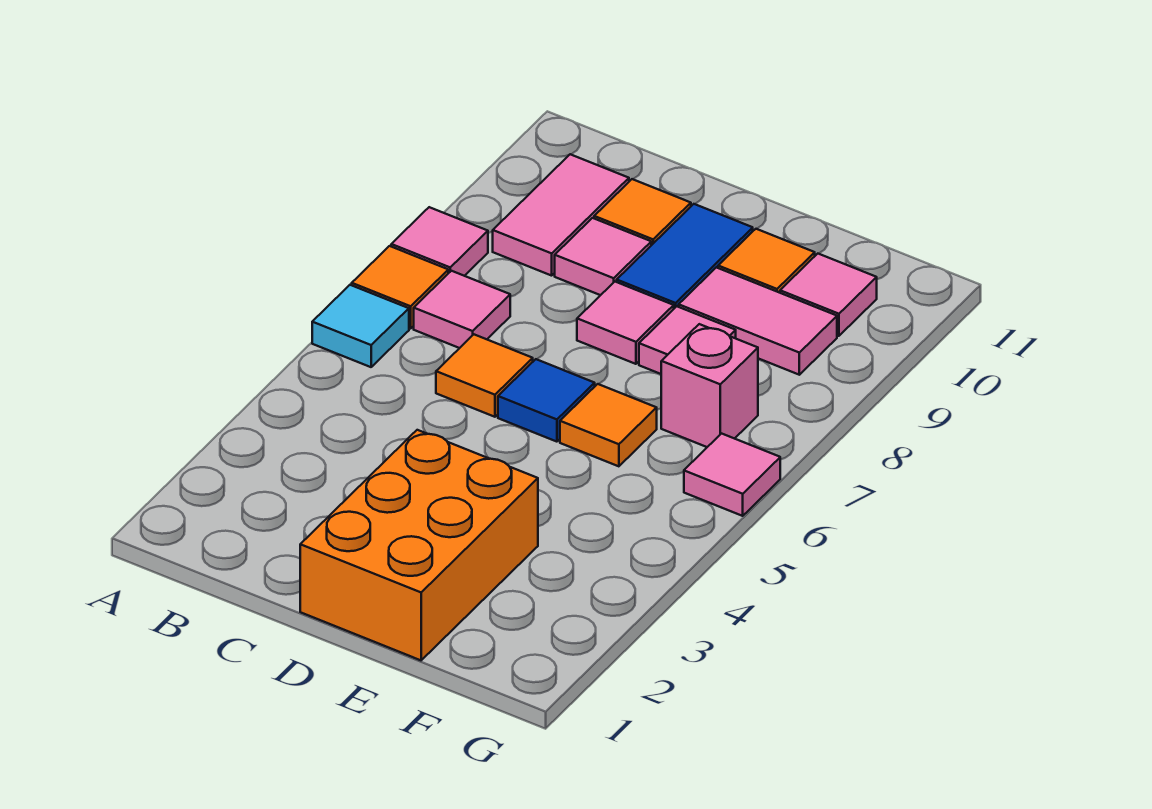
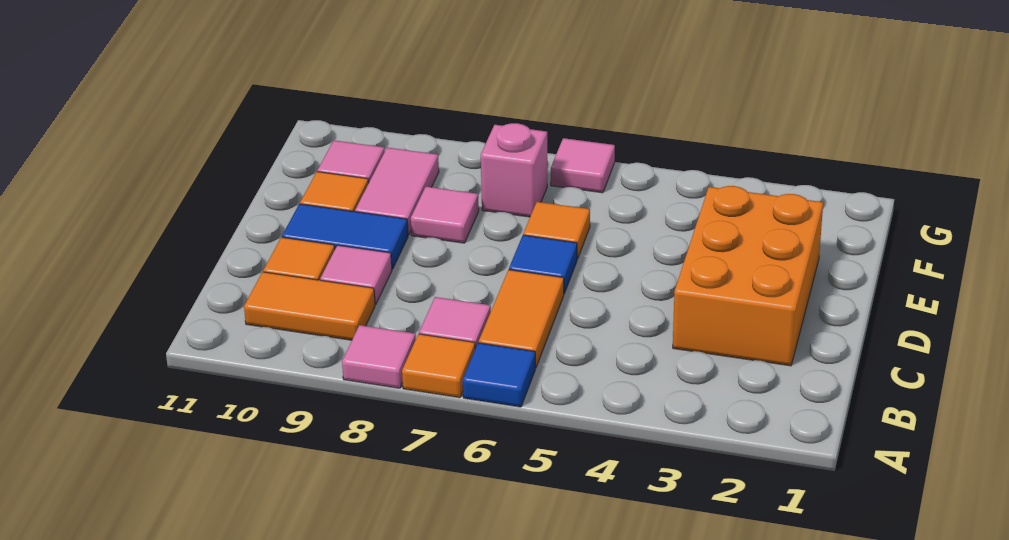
cyan 1x1 tile [312,285,409,367] -> blue 1x1 tile [463,343,535,407]
pink 1x2 tile [493,154,629,276] -> orange 1x2 tile [244,272,375,340]
orange 1x1 tile [436,335,533,417] -> orange 1x2 tile [479,270,564,368]
orange 2x3 brick [300,430,538,660] -> orange 2x3 brick turned to [673,186,823,366]
pink 1x1 tile [577,282,674,364] -> none

